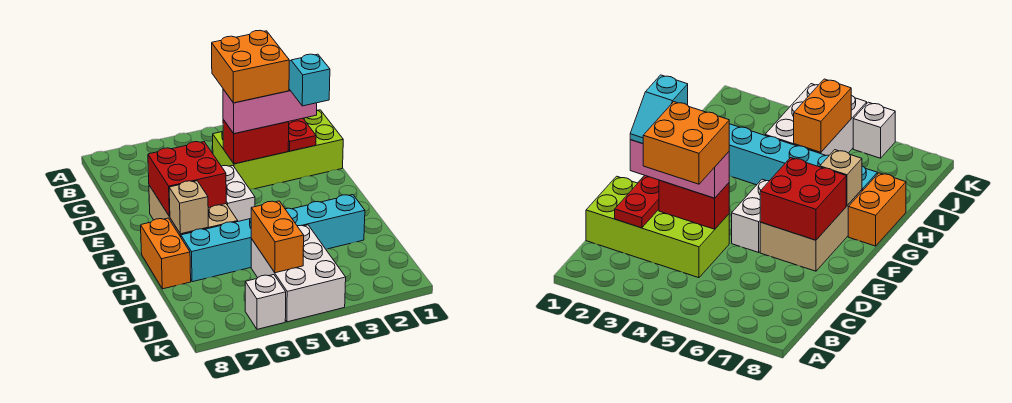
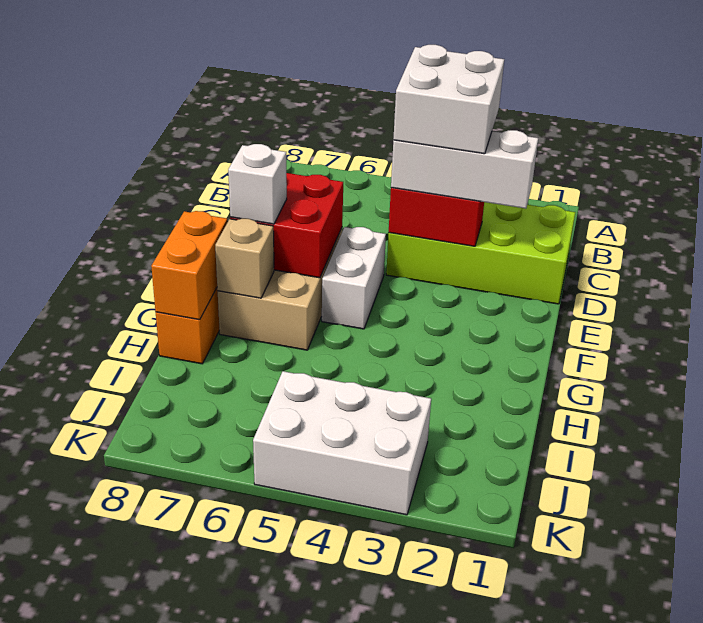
red 1x2 plate [288,118,316,151] -> none
orange 2x2 brick [212,30,289,103] -> white 2x2 brick [393,45,504,154]
pink 1x3 brick [223,89,317,134] -> white 1x3 brick [391,130,538,209]
cyan 1x2 slope [289,54,330,106] -> none
cyan 1x6 brick [181,195,365,282] -> none
white 2x3 brick [251,225,346,322] -> white 2x3 brick turned to [253,371,431,515]
orange 1x2 brick [251,201,304,273] -> orange 1x2 brick moved to [151,211,228,320]
white 1x1 brick [245,275,286,329] -> white 1x1 brick moved to [228,144,287,224]

